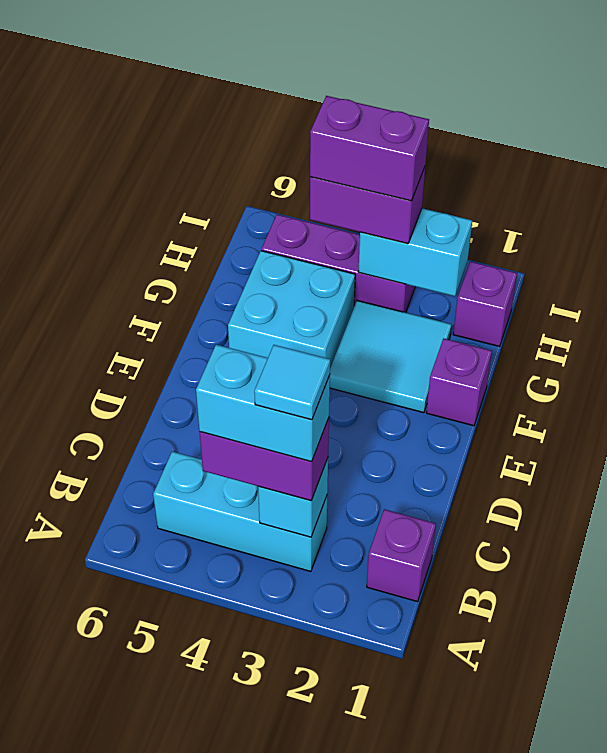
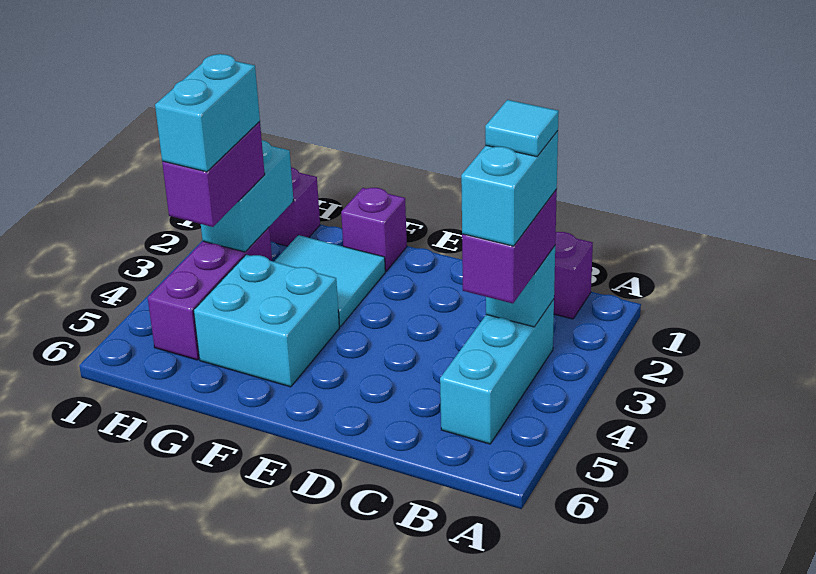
purple 1x2 brick [310,96,429,201] -> cyan 1x2 brick [155,54,260,172]

